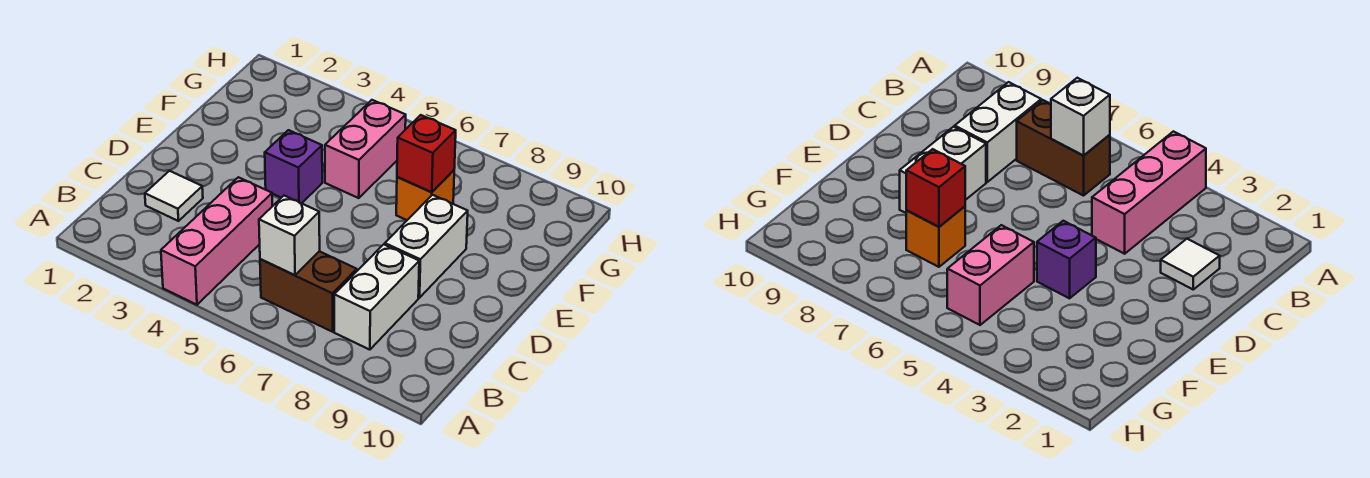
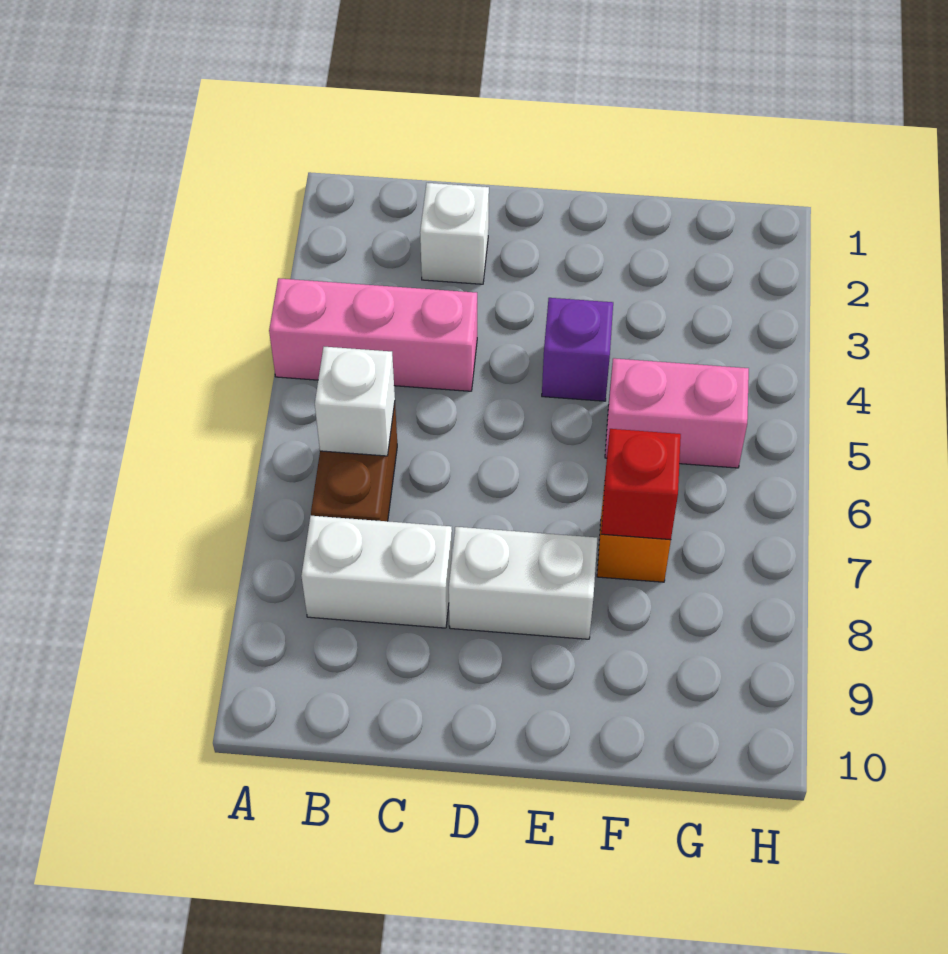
white 1x1 tile [145,171,203,221] -> white 1x1 brick [420,183,489,284]

